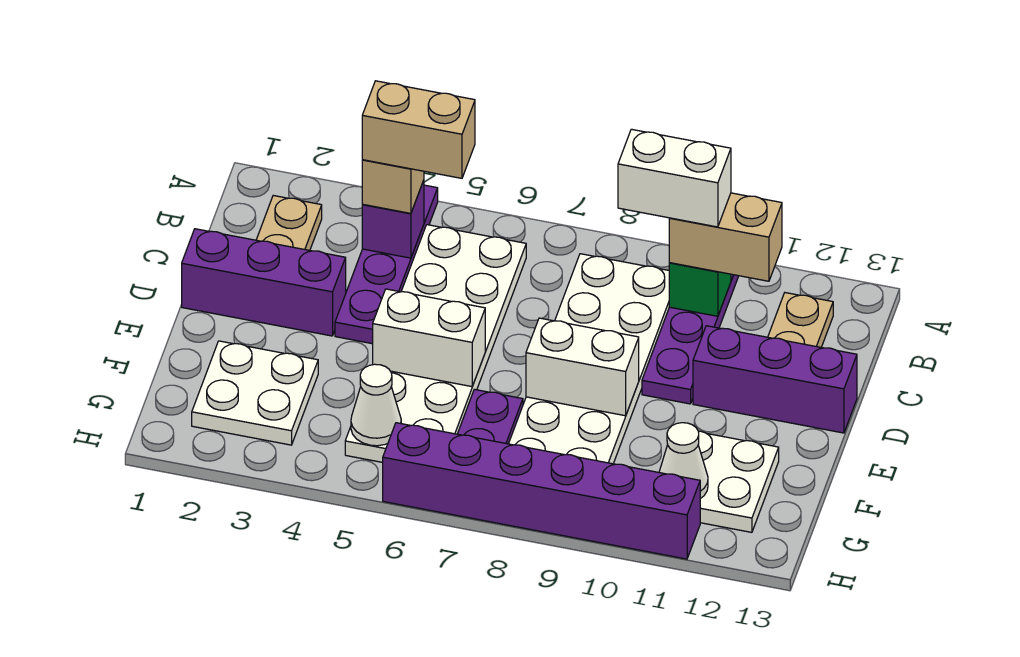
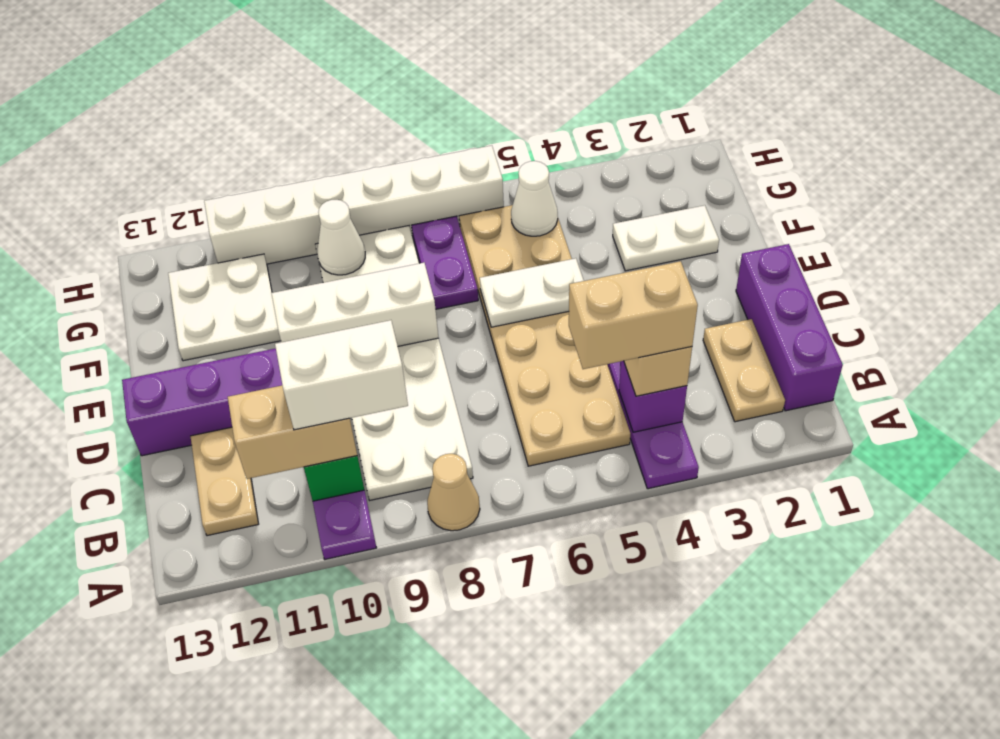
none -> tan 1x1 cone [427,454,480,531]
white 2x6 plate [345,225,526,462] -> tan 2x6 plate [459,205,630,466]
purple 1x3 brick [182,229,346,336] -> purple 1x3 brick turned to [736,244,843,411]
white 1x2 brick [373,289,485,387] -> white 1x2 plate [480,258,584,327]
white 1x2 brick [526,318,639,416] -> white 1x3 brick [271,263,439,346]
white 2x2 plate [192,341,318,445] -> white 1x2 plate [613,205,719,271]
white 1x1 cone [659,423,708,499] -> white 1x1 cone moved to [318,200,365,275]
purple 1x6 brick [383,423,700,559] -> white 1x6 brick [204,145,504,264]

